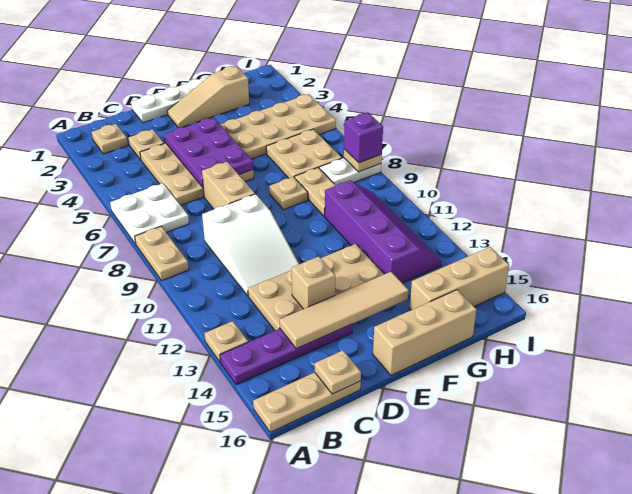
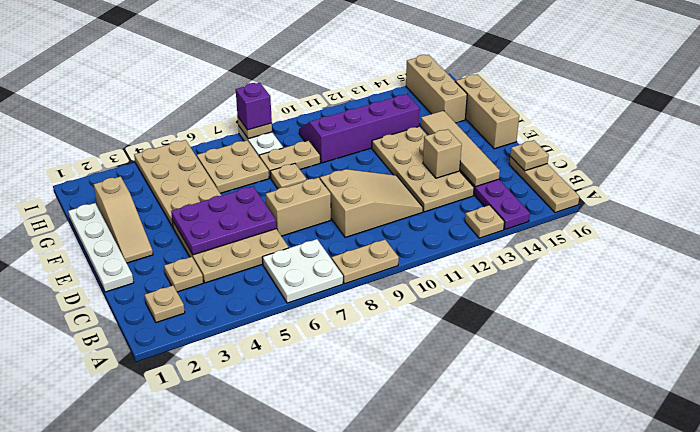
white 2x3 slope [202,194,299,296] -> tan 2x3 slope [320,169,423,237]

